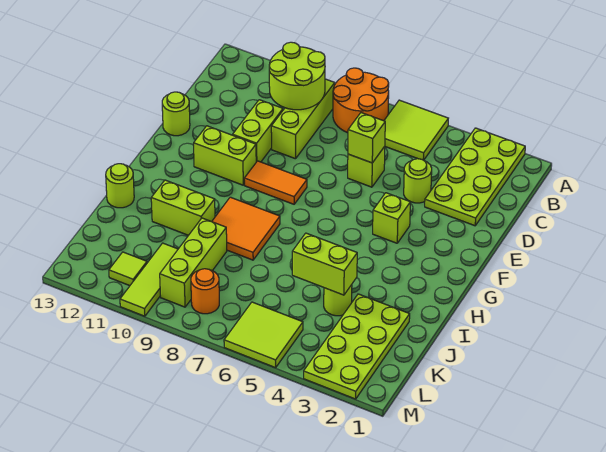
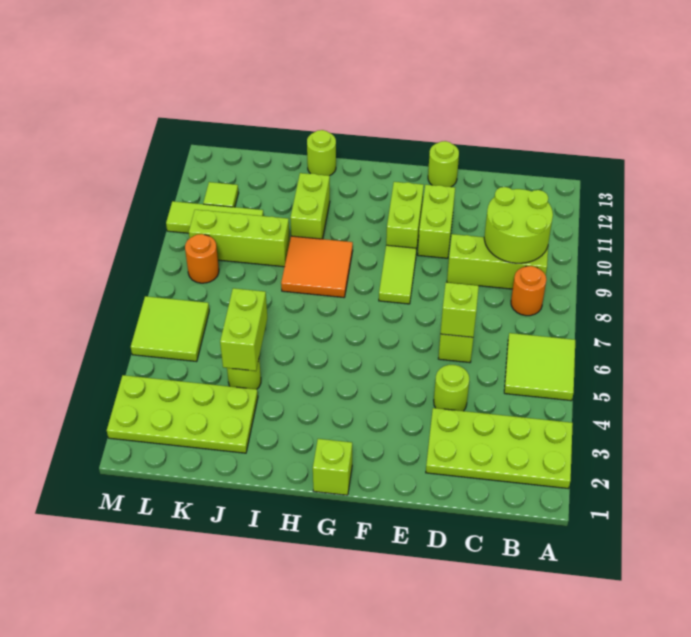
orange 2x2 round brick [333,68,389,133] -> orange 1x1 round brick [511,266,546,316]
lime 1x2 brick [233,100,283,162] -> lime 1x2 brick turned to [418,185,455,258]
lime 1x1 brick [373,193,410,243] -> lime 1x1 brick moved to [313,439,352,495]
orange 1x2 tile [244,161,307,204] -> lime 1x2 tile [379,245,417,304]

